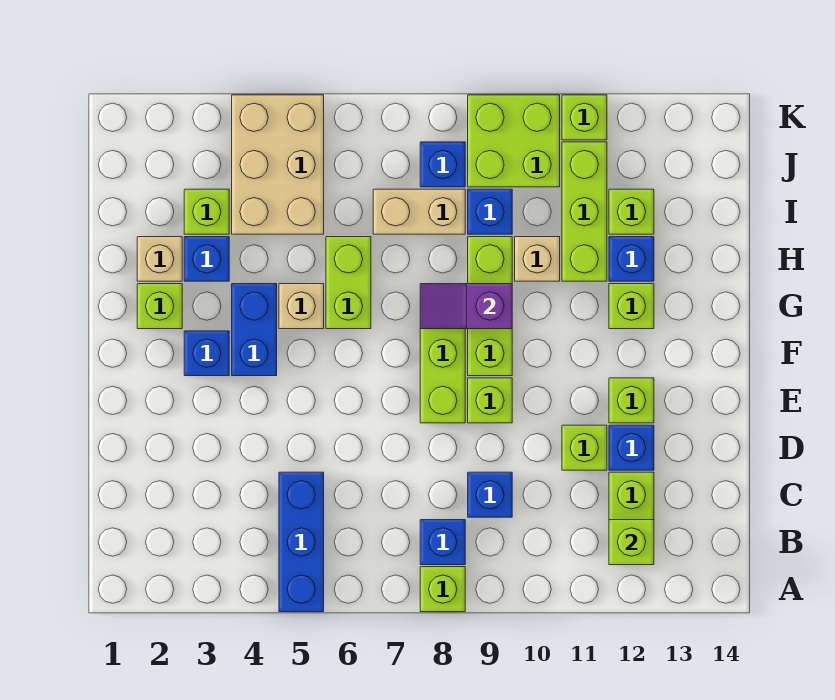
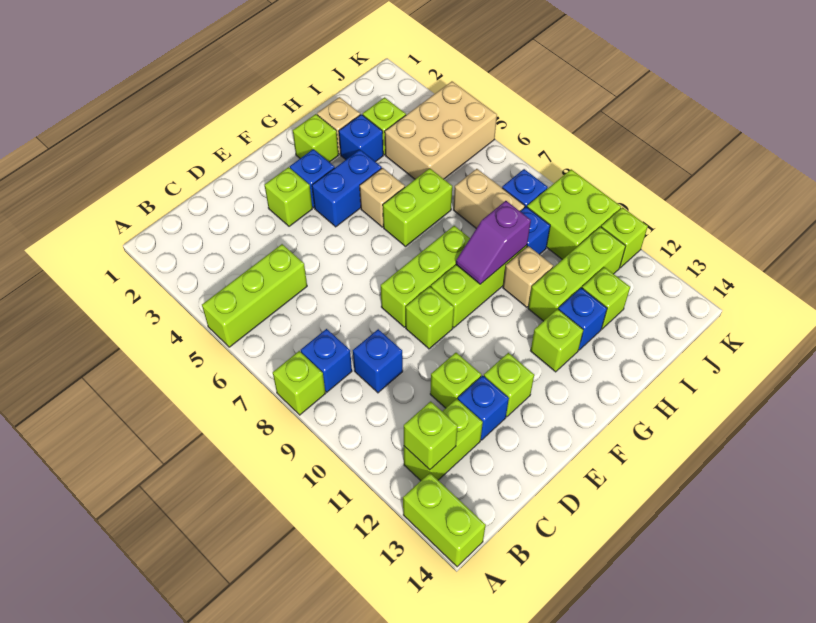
blue 1x3 brick [279,472,324,612] -> lime 1x3 brick [202,244,307,347]
none -> lime 1x2 brick [403,473,486,567]
none -> lime 1x1 brick [265,167,312,226]
purple 1x2 slope [420,284,512,329] -> purple 1x2 slope turned to [456,201,531,284]

